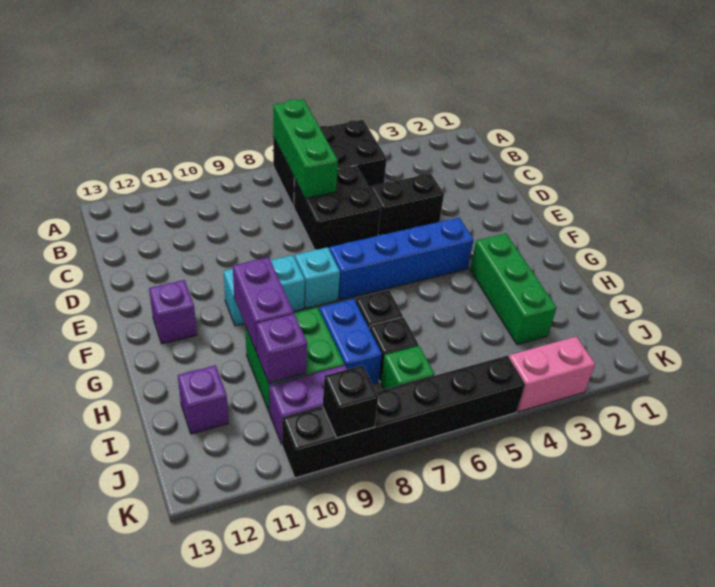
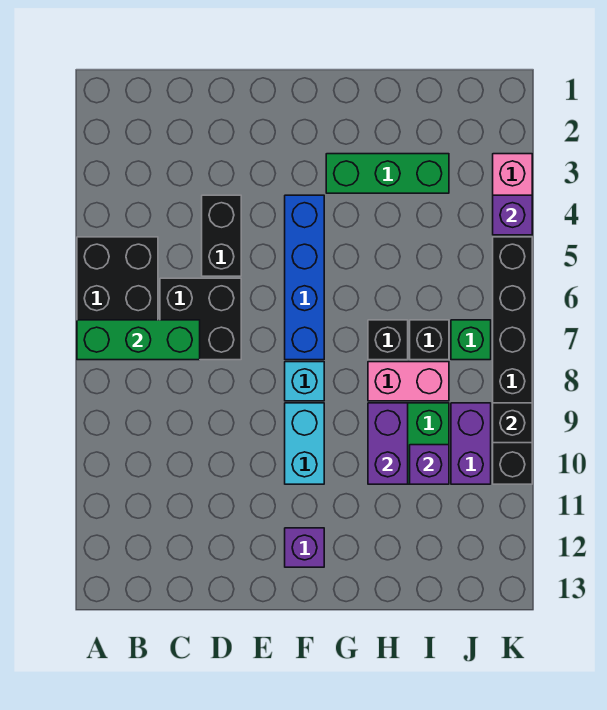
purple 1x2 brick [233,257,294,353] -> purple 1x2 brick turned to [368,403,408,484]
blue 1x2 brick [320,299,382,384] -> pink 1x2 brick [368,362,449,401]
purple 1x1 brick [178,365,228,434] -> purple 1x1 brick moved to [493,195,532,235]

